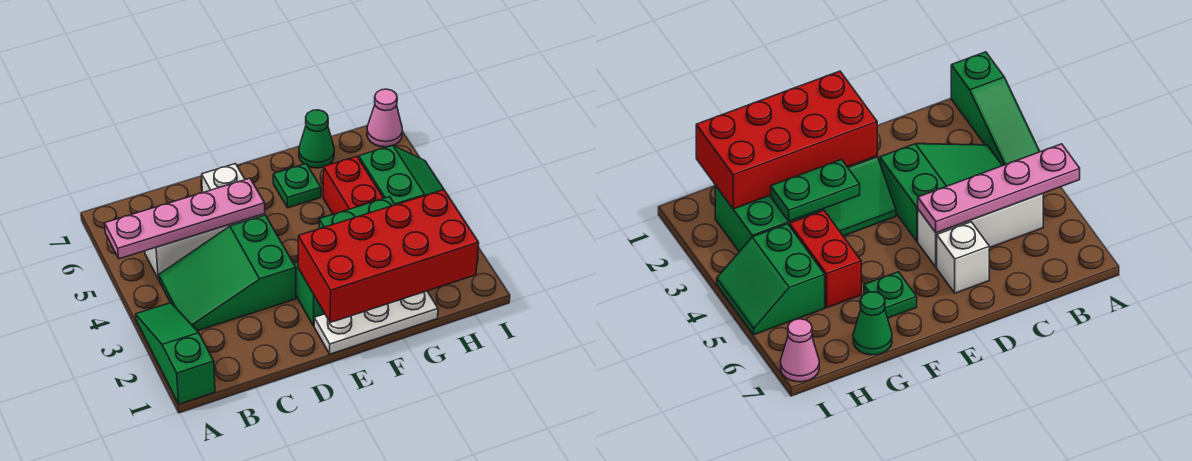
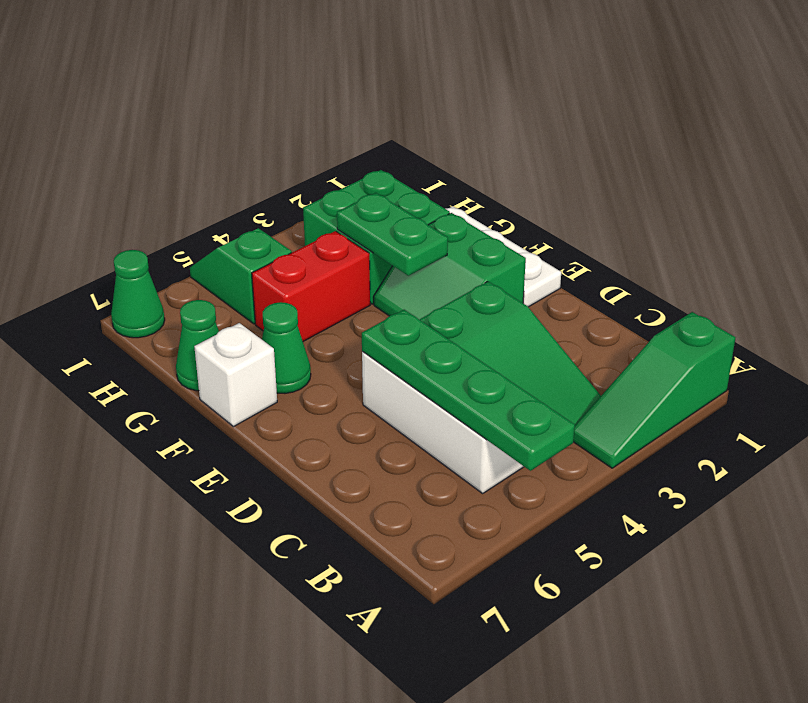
pink 1x4 plate [105,178,265,259] -> green 1x4 plate [362,310,575,471]
white 1x1 brick [202,164,245,193] -> white 1x1 brick moved to [194,323,277,427]
red 2x4 brick [298,190,479,323] -> none
green 1x1 plate [273,164,321,208] -> green 1x1 cone [262,302,311,393]
green 2x2 slope [359,145,444,205] -> green 1x2 slope [190,228,292,324]
pink 1x1 cone [367,89,402,147] -> green 1x1 cone [111,250,165,338]

